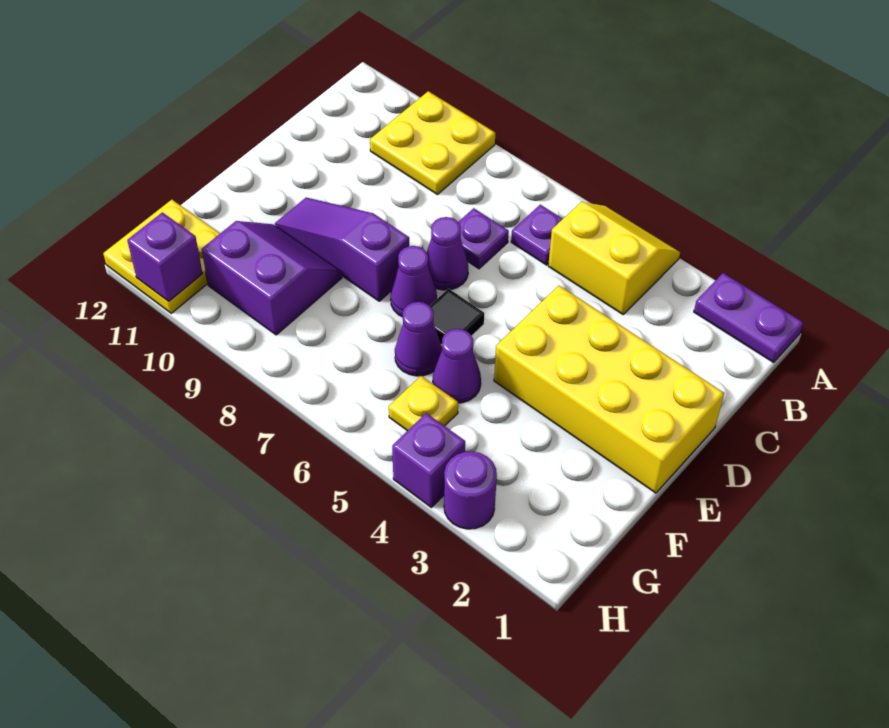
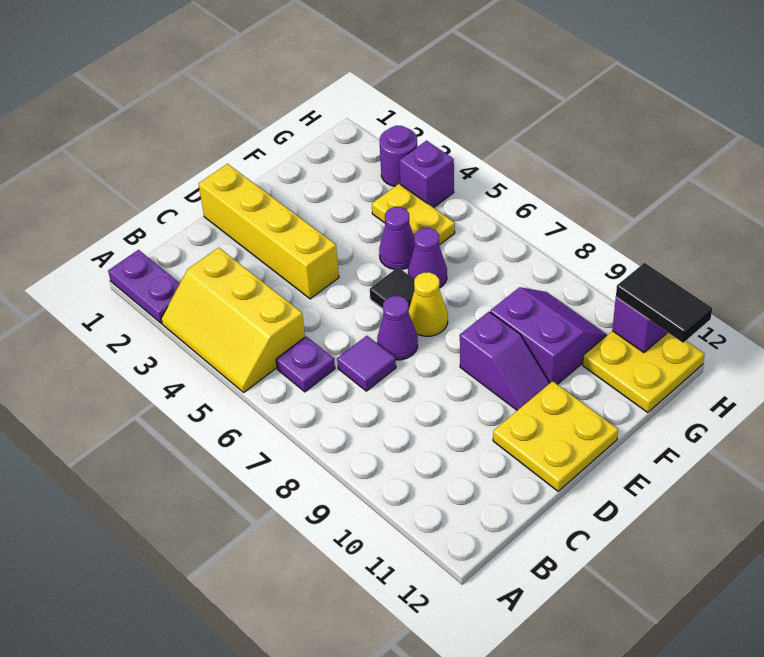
yellow 2x2 slope [548,202,680,314] -> yellow 2x3 slope [161,248,305,392]
yellow 2x2 plate [370,91,495,195] -> yellow 2x2 plate moved to [493,381,618,491]
purple 1x1 plate [459,208,509,269] -> purple 1x1 tile [337,336,396,391]
yellow 2x4 brick [494,286,724,493] -> yellow 1x4 brick [199,164,339,299]
purple 1x1 cone [391,246,437,317] -> yellow 1x1 cone [409,272,448,336]
purple 1x3 slope [275,198,409,301] -> purple 1x2 slope [460,312,550,410]
purple 2x2 slope [202,221,342,335] -> purple 2x2 slope turned to [490,287,607,384]
yellow 1x1 plate [389,376,458,431] -> yellow 1x2 plate [372,184,455,245]
none -> black 1x2 tile [616,263,712,343]

